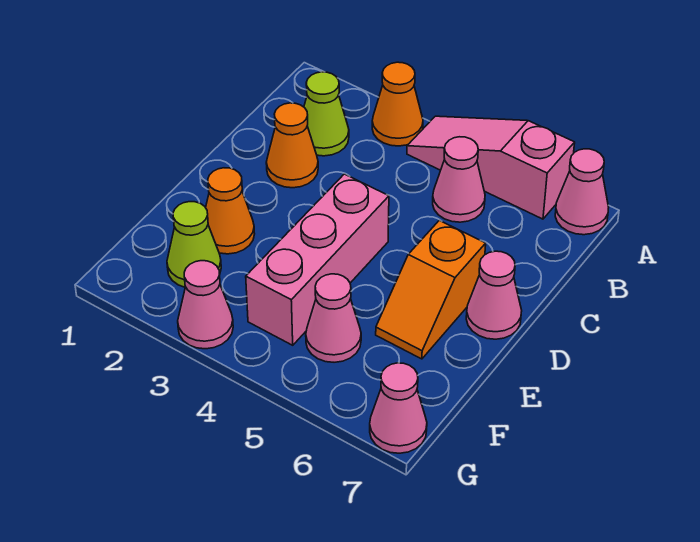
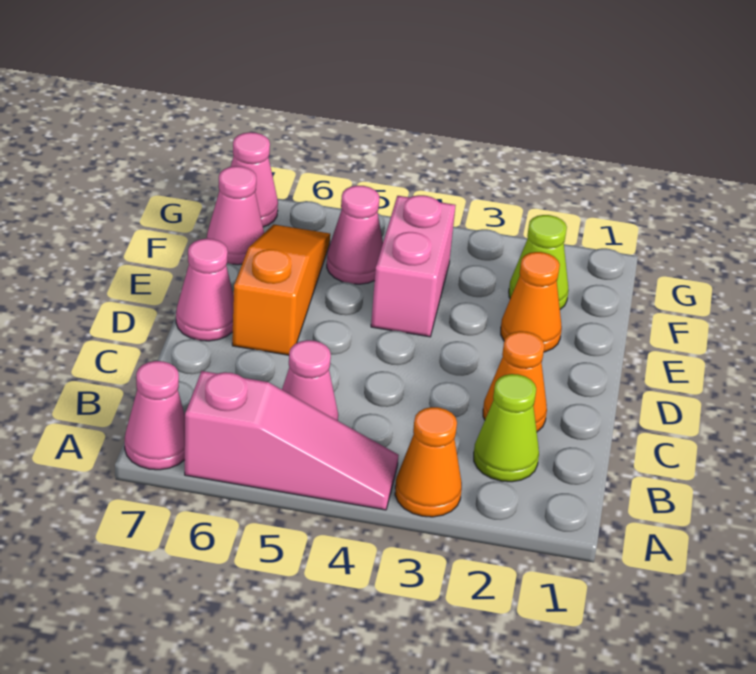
pink 1x3 brick [246,174,389,345] -> pink 1x2 brick [371,195,456,337]
orange 1x2 slope [376,220,486,359] -> orange 1x3 slope [232,224,330,355]
pink 1x1 cone [178,261,233,349] -> pink 1x1 cone moved to [207,166,264,265]

